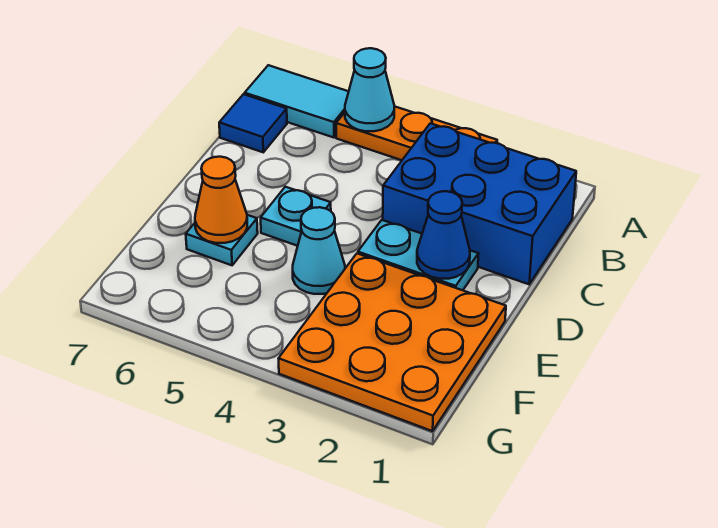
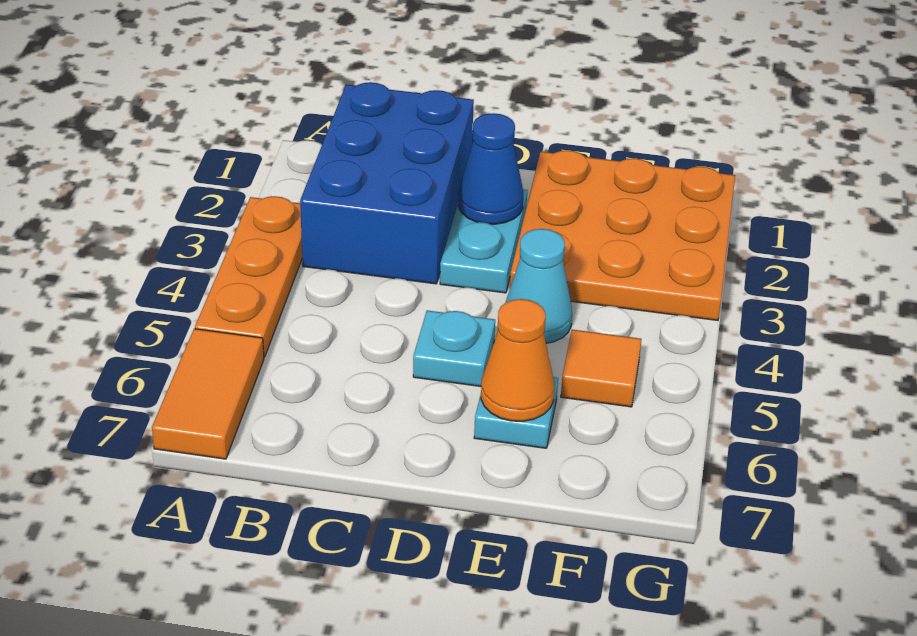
cyan 1x1 cone [345,48,394,131] -> none
cyan 1x2 tile [245,65,349,138] -> orange 1x2 tile [152,329,264,459]
blue 1x1 tile [219,94,287,152] -> none
none -> orange 1x1 tile [561,330,641,407]

